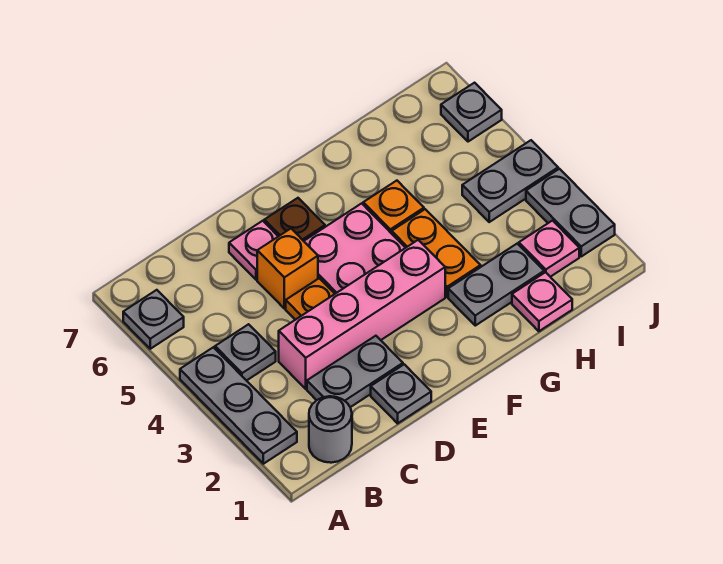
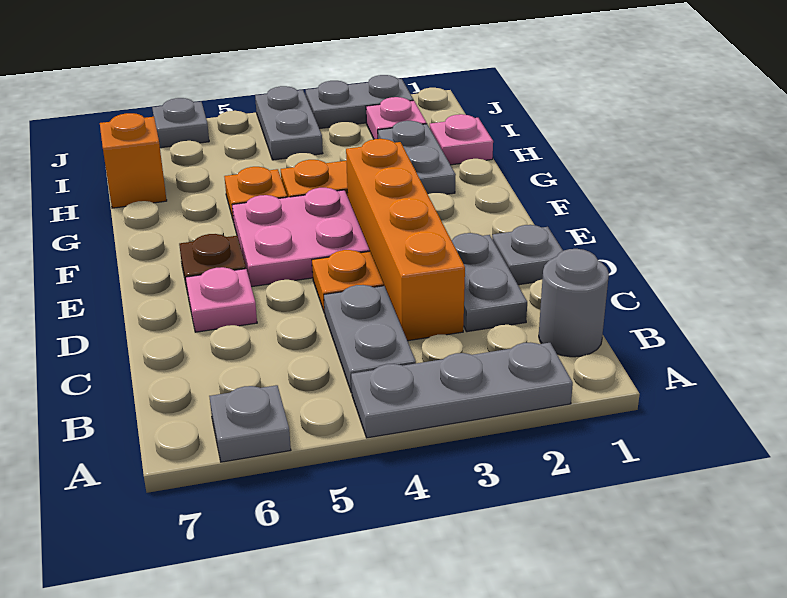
grey 1x1 plate [215,324,276,381] -> grey 1x2 plate [324,285,416,393]
pink 1x4 brick [279,240,445,389] -> orange 1x4 brick [346,139,465,341]
orange 1x1 brick [257,229,318,309] -> orange 1x1 brick moved to [100,113,167,208]

